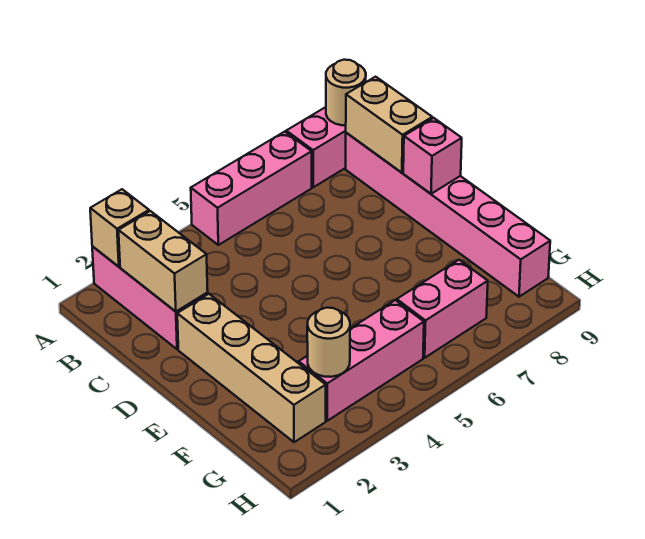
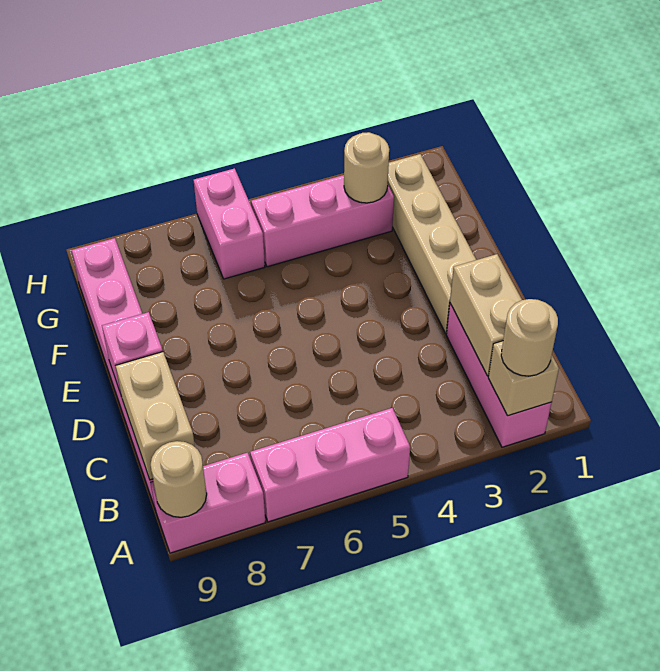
none -> tan 1x1 round brick [501,299,558,376]
pink 1x2 brick [397,260,488,358] -> pink 1x2 brick turned to [194,168,265,279]

